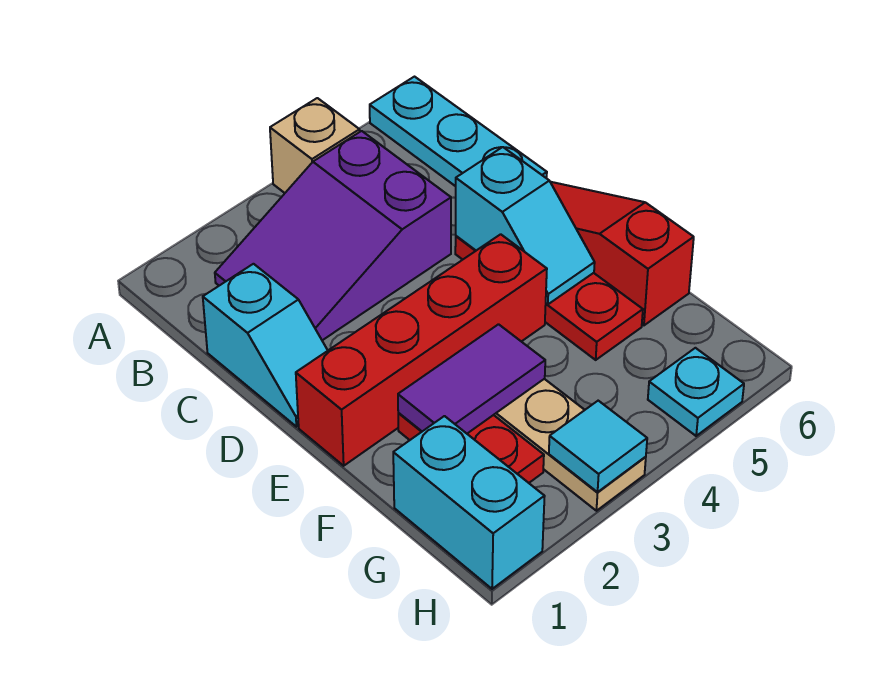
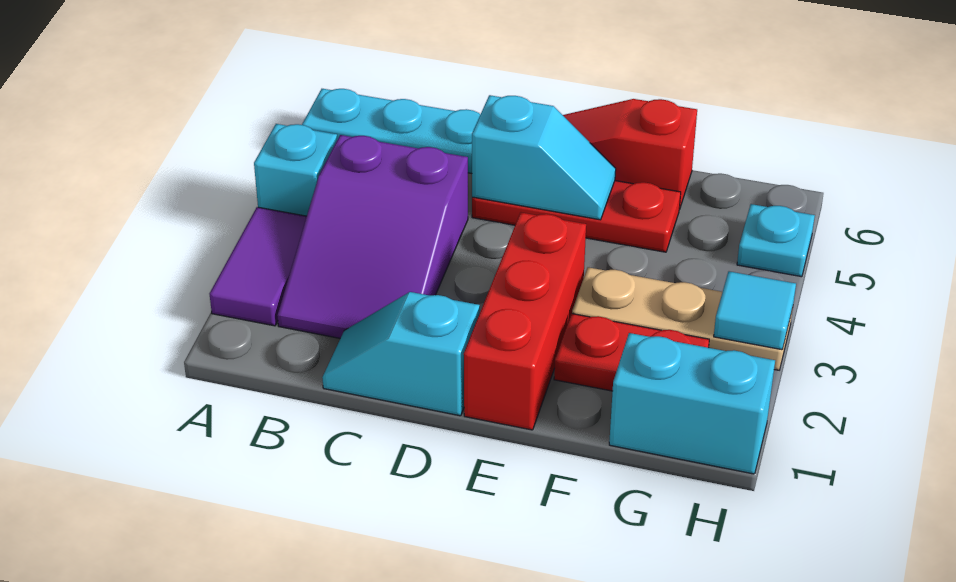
tan 1x1 brick [270,98,360,193] -> cyan 1x1 brick [254,124,337,216]
cyan 1x2 slope [203,264,328,427] -> cyan 1x2 slope turned to [322,292,480,416]
red 1x4 brick [296,234,547,466] -> red 1x3 brick [464,213,586,430]
purple 1x2 tile [398,324,545,433] -> purple 1x2 tile moved to [210,207,307,326]

